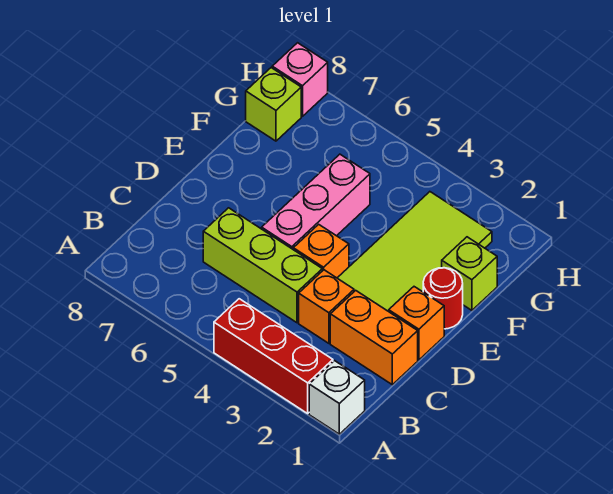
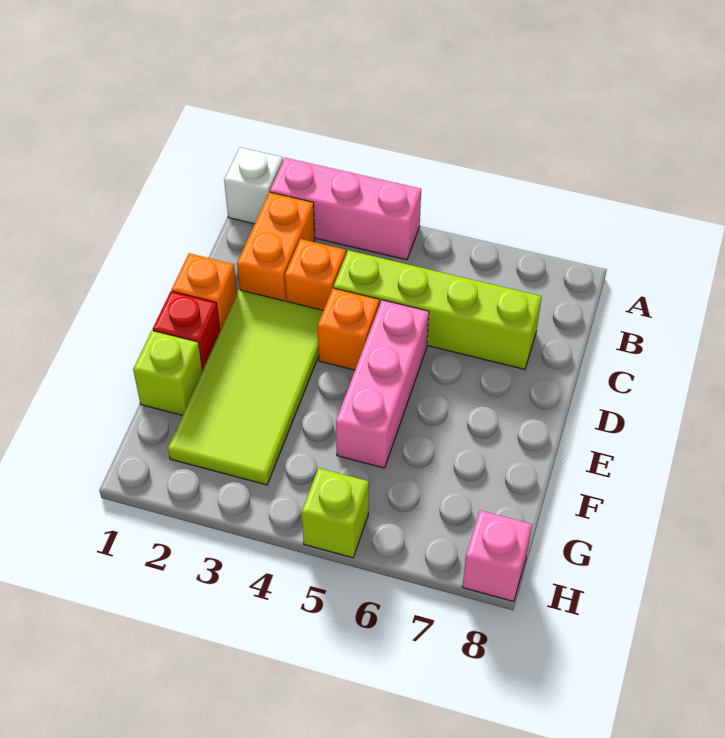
red 1x3 brick [214,299,333,413] -> pink 1x3 brick [270,158,421,260]
orange 1x2 brick [330,290,418,385] -> orange 1x2 brick turned to [237,192,315,301]
lime 1x3 brick [203,208,322,323] -> lime 1x4 brick [333,250,542,369]
red 1x1 round brick [423,268,463,329] -> red 1x1 brick [153,291,220,370]
lime 1x1 brick [246,68,301,141] -> lime 1x1 brick moved to [302,468,369,558]

